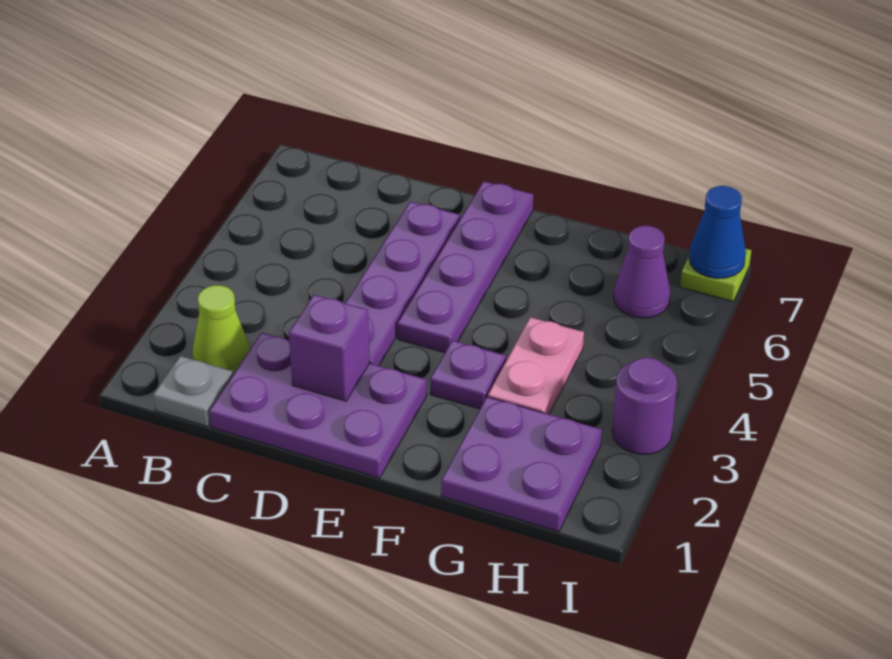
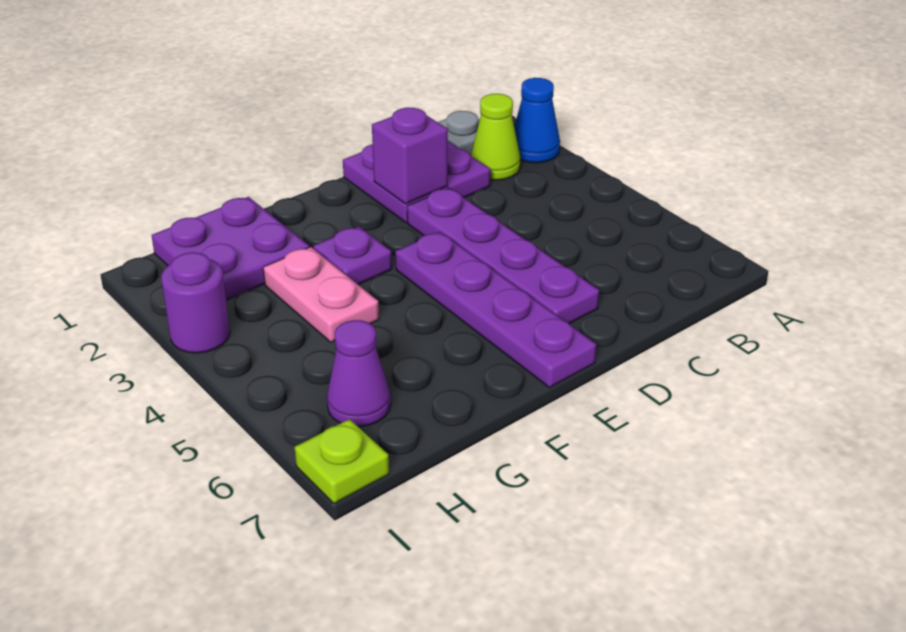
purple 2x3 plate [209,333,427,478] -> purple 2x2 plate [343,142,490,223]
blue 1x1 cone [689,186,746,279] -> blue 1x1 cone moved to [514,78,560,163]

